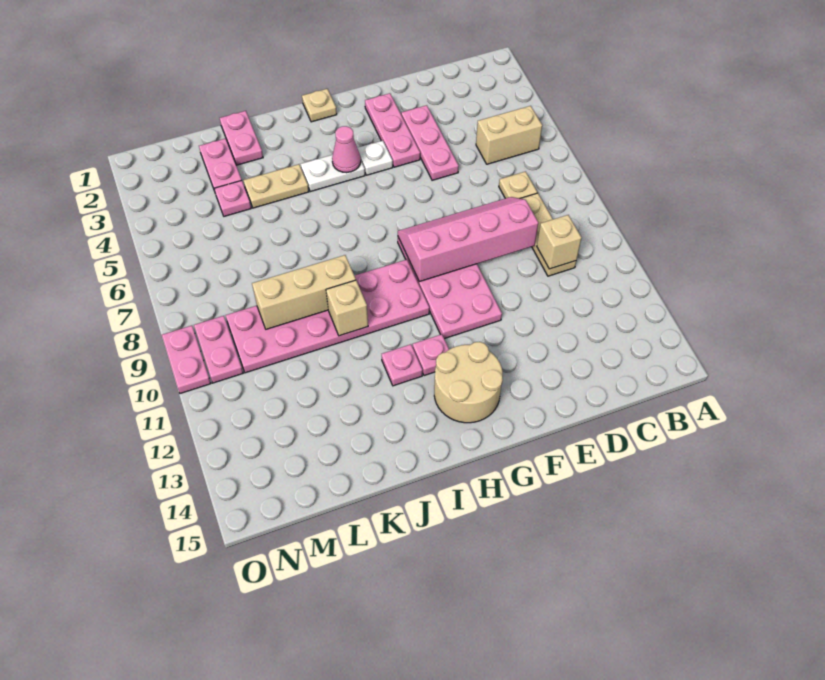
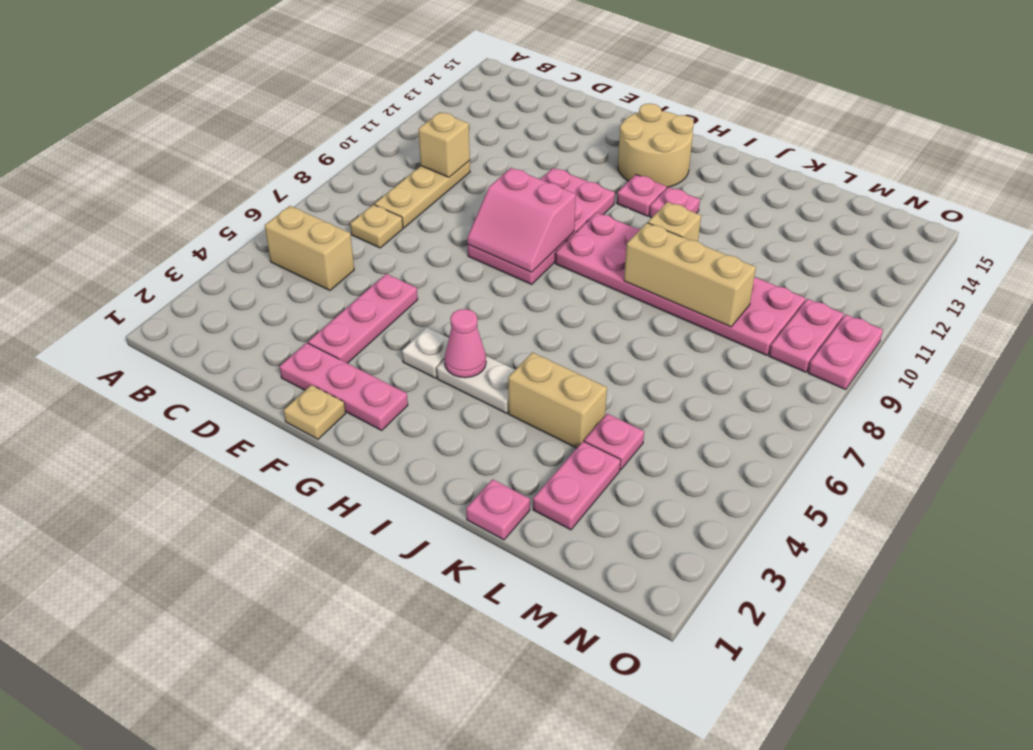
pink 2x4 slope [398,197,538,282] -> pink 2x2 slope [467,168,576,272]
pink 1x3 plate [365,93,420,167] -> pink 1x3 plate turned to [280,343,408,430]
tan 1x1 plate [302,89,337,122] -> tan 1x1 plate moved to [284,385,346,439]
tan 1x2 plate [243,164,309,208] -> tan 1x2 brick [508,352,607,448]
pink 1x2 plate [220,111,263,165] -> pink 1x1 plate [466,479,530,540]

